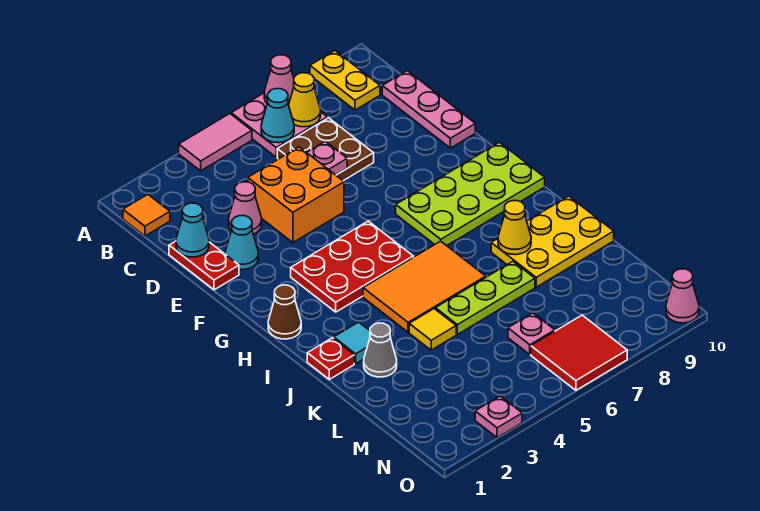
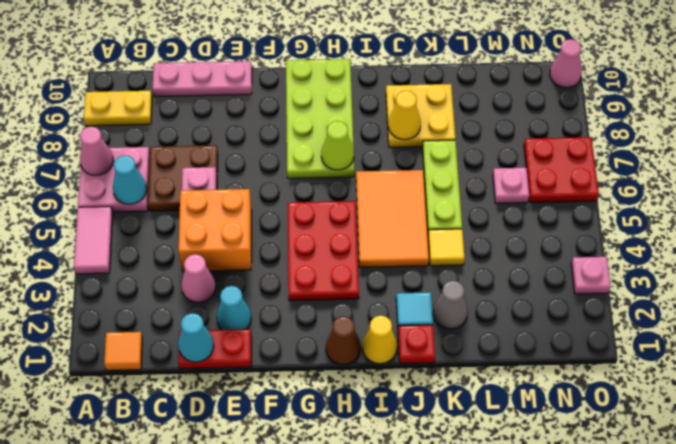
yellow 1x1 cone [289,73,321,127] -> yellow 1x1 cone moved to [362,315,397,364]
none -> lime 1x1 cone [321,121,354,170]
yellow 2x3 plate [491,196,614,287] -> yellow 2x2 plate [386,84,455,147]
red 2x2 tile [531,315,627,390] -> red 2x2 plate [524,137,599,203]

